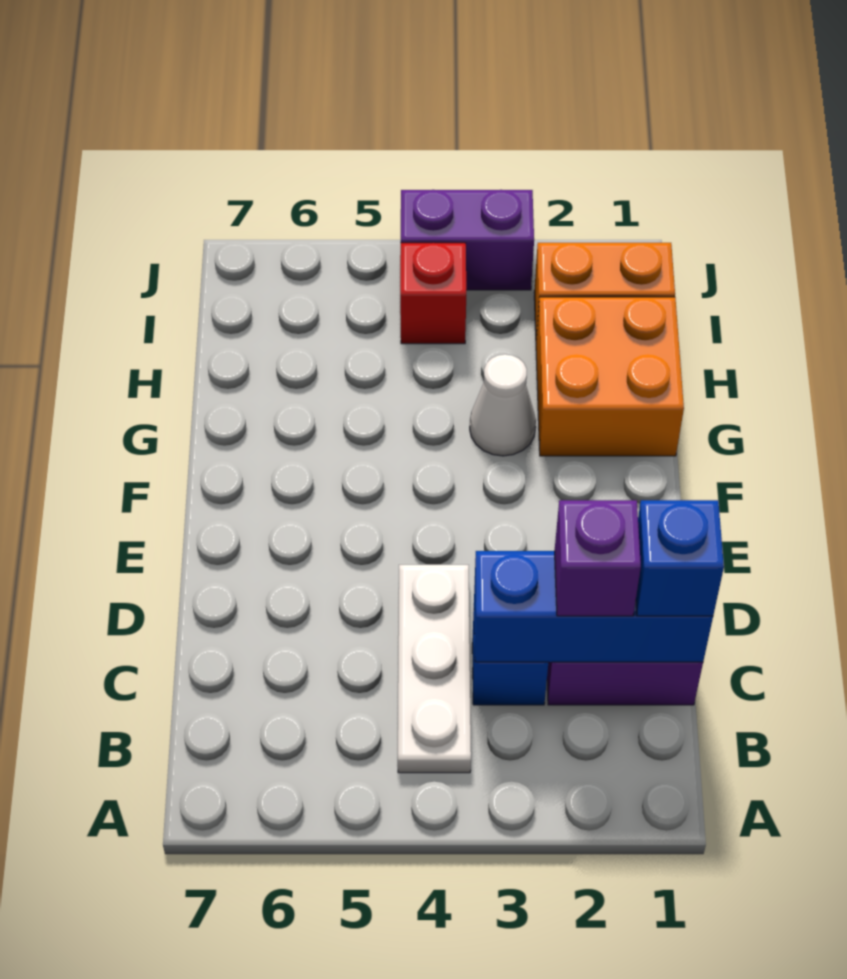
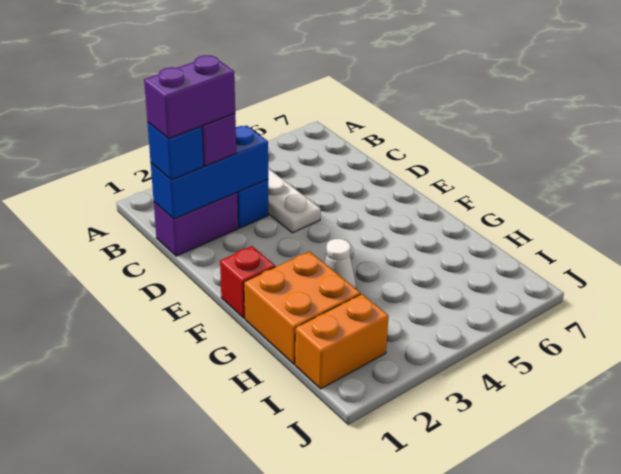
red 1x1 brick [400,243,466,344] -> red 1x1 brick moved to [220,246,275,318]
purple 1x2 brick [401,190,534,290] -> purple 1x2 brick moved to [144,55,235,139]

